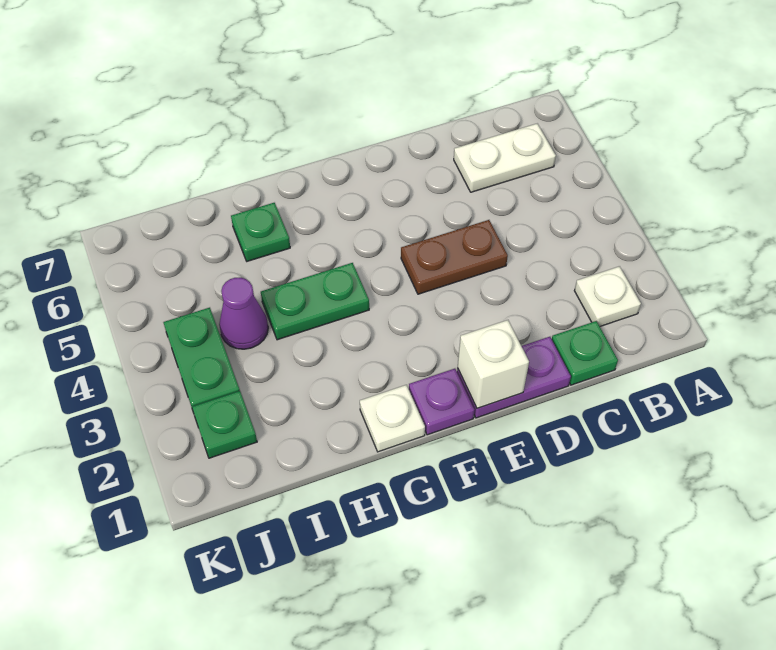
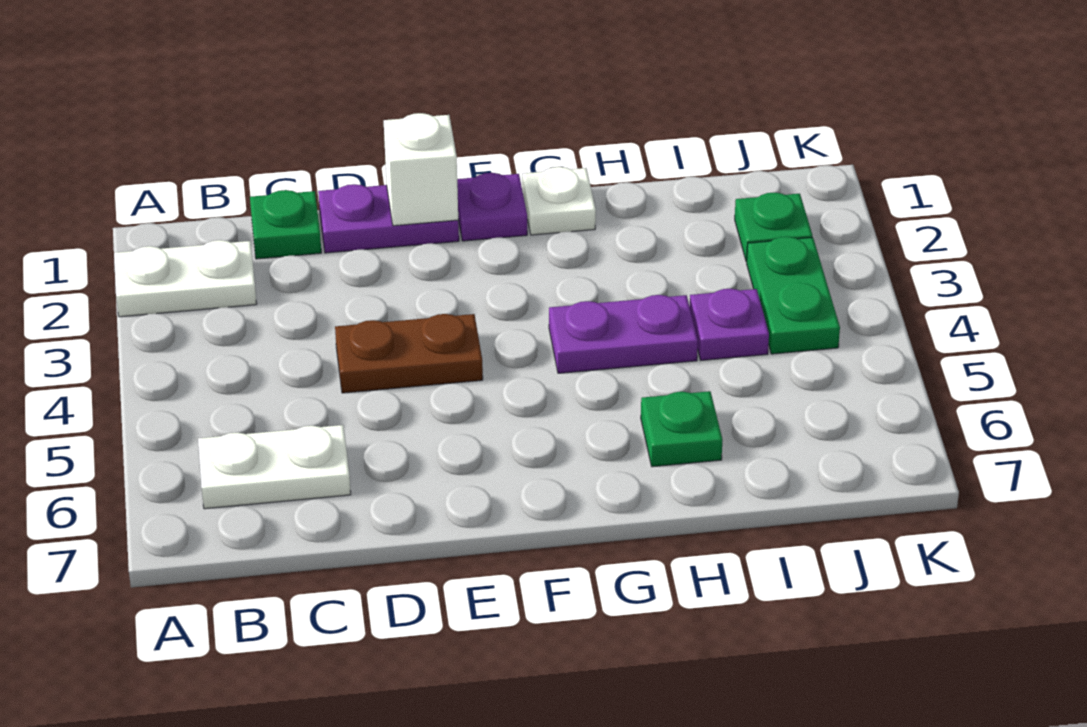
white 1x1 plate [574,266,641,326] -> white 1x2 plate [114,240,257,317]
green 1x2 plate [261,263,369,340] -> purple 1x2 plate [549,295,698,373]
purple 1x1 cone [219,278,268,349] -> purple 1x1 plate [690,289,769,360]

